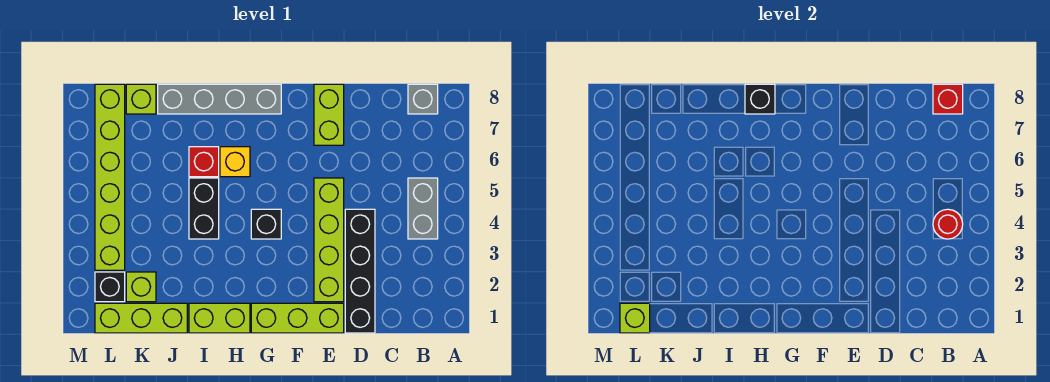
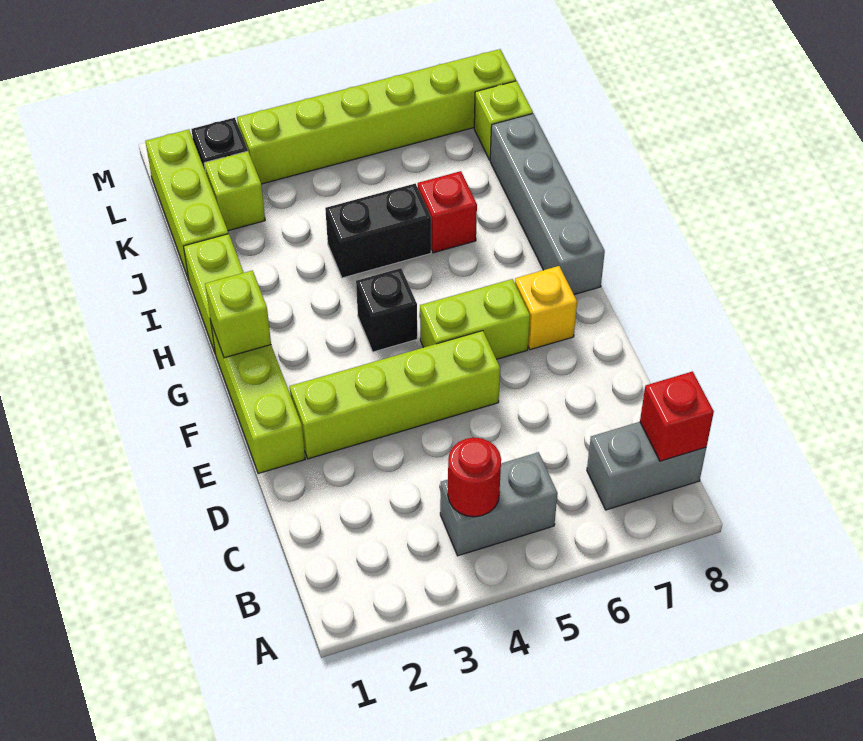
grey 1x1 brick [408,84,438,114] -> grey 1x2 brick [587,422,706,510]
black 1x4 brick [345,209,375,333] -> none
lime 1x2 brick [314,84,344,145] -> lime 1x2 brick moved to [420,279,530,359]
yellow 1x1 brick [220,147,250,177] -> yellow 1x1 brick moved to [515,266,577,350]
black 1x1 brick [745,84,775,114] -> none
lime 1x1 brick [620,303,650,333] -> lime 1x1 brick moved to [205,271,271,358]

